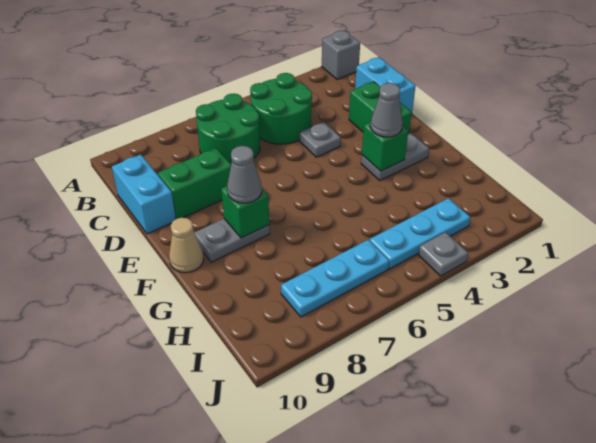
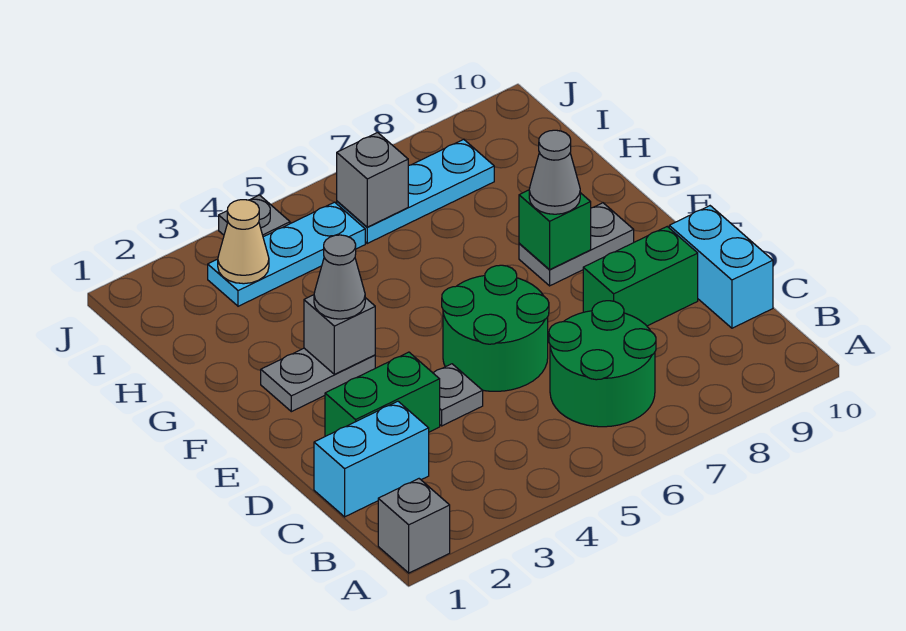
green 2x2 round brick [250,73,312,144] -> green 2x2 round brick moved to [442,265,549,391]
cyan 1x2 brick [355,57,415,114] -> cyan 1x2 brick turned to [314,401,429,517]
green 1x2 brick [349,81,411,133] -> green 1x2 brick turned to [325,352,440,436]
green 1x1 brick [362,122,408,171] -> grey 1x1 brick [304,295,375,374]
tan 1x1 cone [169,218,204,273] -> tan 1x1 cone moved to [218,200,269,284]
none -> grey 1x1 brick [337,133,408,227]

